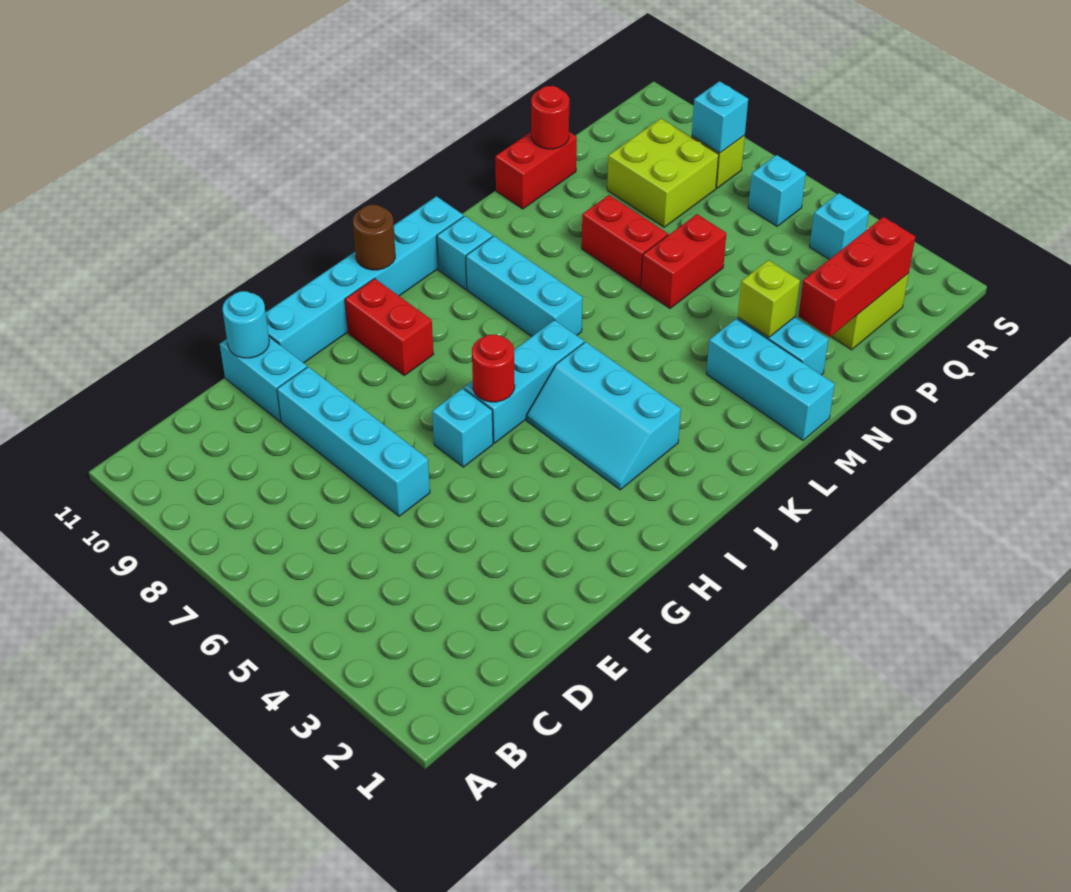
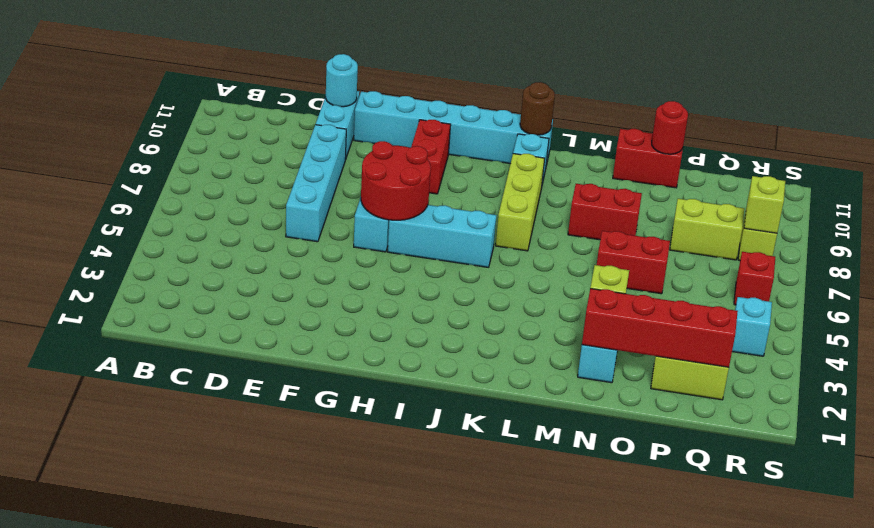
red 1x1 round brick [472,335,515,402] -> red 2x2 round brick [361,141,431,220]
cyan 2x3 slope [527,342,681,490] -> none
brown 1x1 round brick [353,205,395,270] -> brown 1x1 round brick moved to [520,82,555,135]
cyan 1x3 brick [466,236,583,336] -> lime 1x3 brick [496,154,545,251]
cyan 1x3 brick [706,319,835,440] -> none
red 1x2 brick [582,195,668,288] -> red 1x2 brick turned to [568,184,642,240]
red 1x3 brick [798,217,915,337] -> red 1x4 brick [582,289,738,367]
lime 2x2 brick [607,119,719,227] -> lime 1x2 brick [670,199,744,260]
cyan 1x1 brick [748,155,806,226] -> red 1x1 brick [734,252,775,305]
cyan 1x1 brick [692,81,748,153] -> lime 1x1 brick [744,176,785,233]

